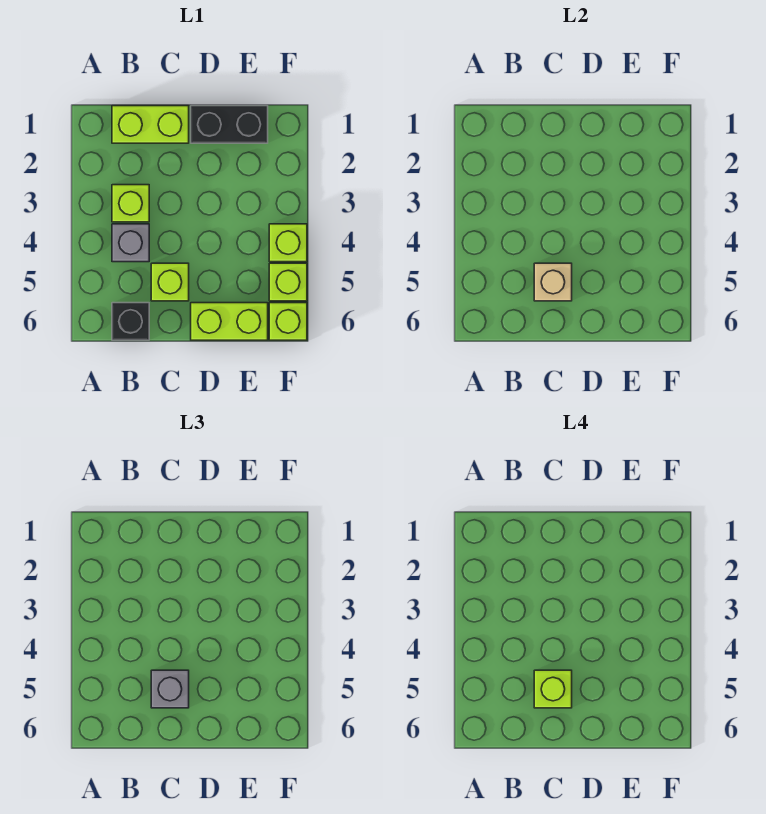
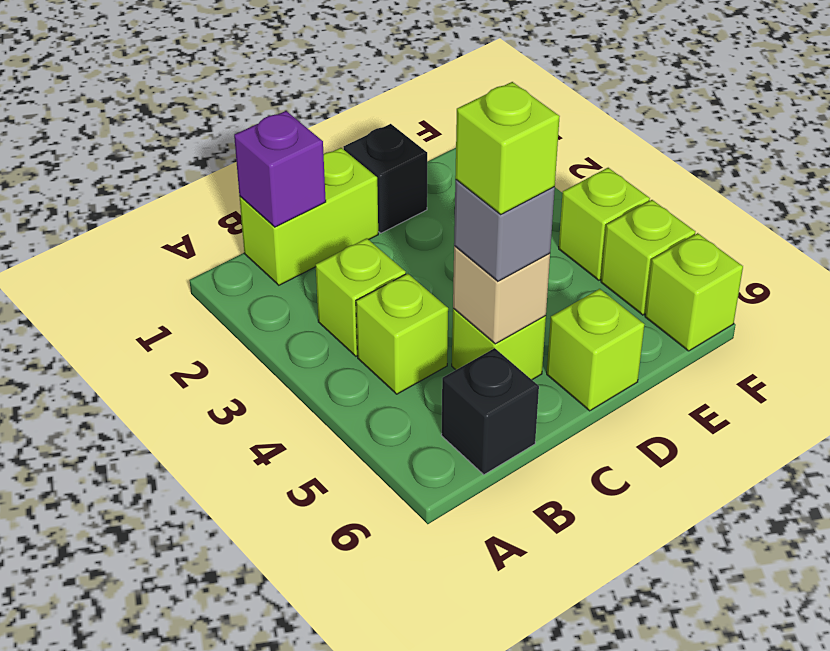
none -> purple 1x1 brick [234,111,326,227]
grey 1x1 brick [112,224,149,262] -> lime 1x1 brick [356,273,448,394]
black 1x2 brick [191,106,268,143] -> black 1x1 brick [344,124,427,233]
lime 1x2 brick [191,303,268,340] -> lime 1x1 brick [547,289,645,411]

